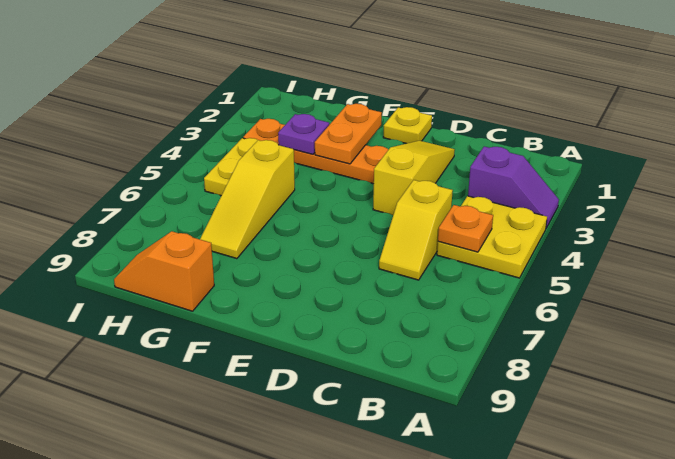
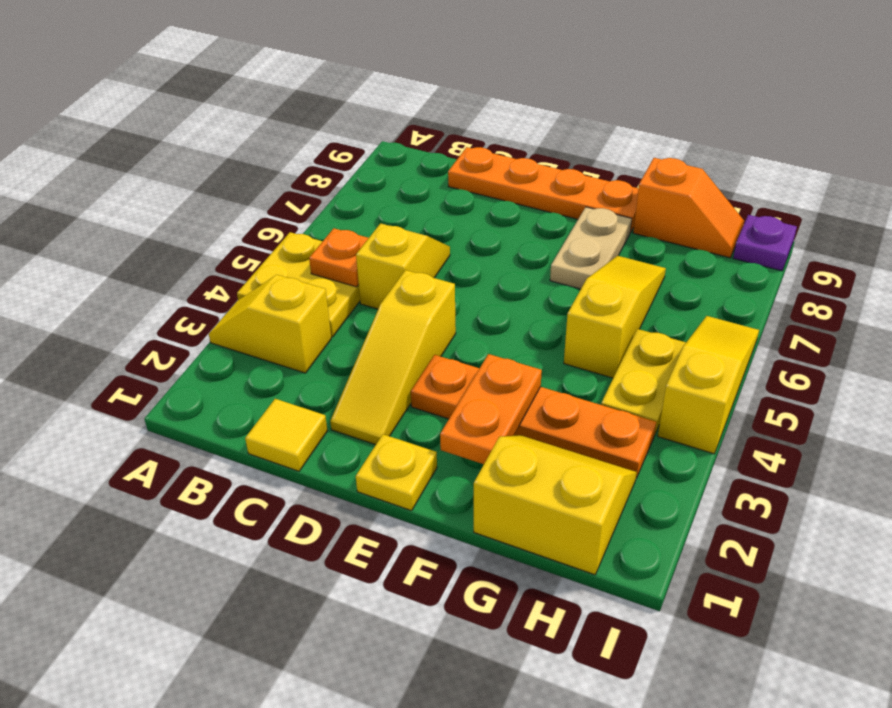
purple 1x2 slope [468,146,559,228] -> yellow 1x2 slope [209,275,331,373]
none -> yellow 1x1 tile [245,399,327,471]
none -> orange 1x4 plate [448,147,639,232]
none -> tan 1x2 plate [550,207,632,289]
none -> yellow 2x2 slope [474,435,637,575]
purple 1x1 plate [278,114,329,154] -> purple 1x1 plate moved to [733,215,797,271]
none -> yellow 1x3 slope [658,316,759,454]

